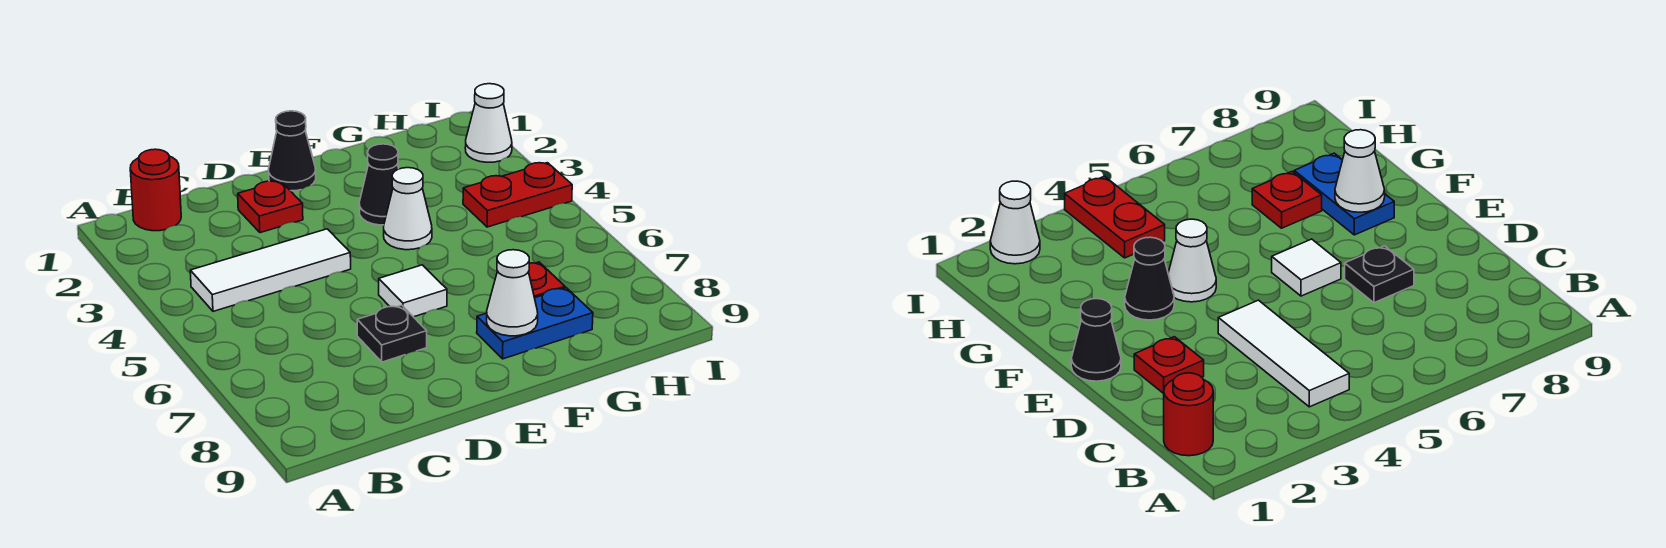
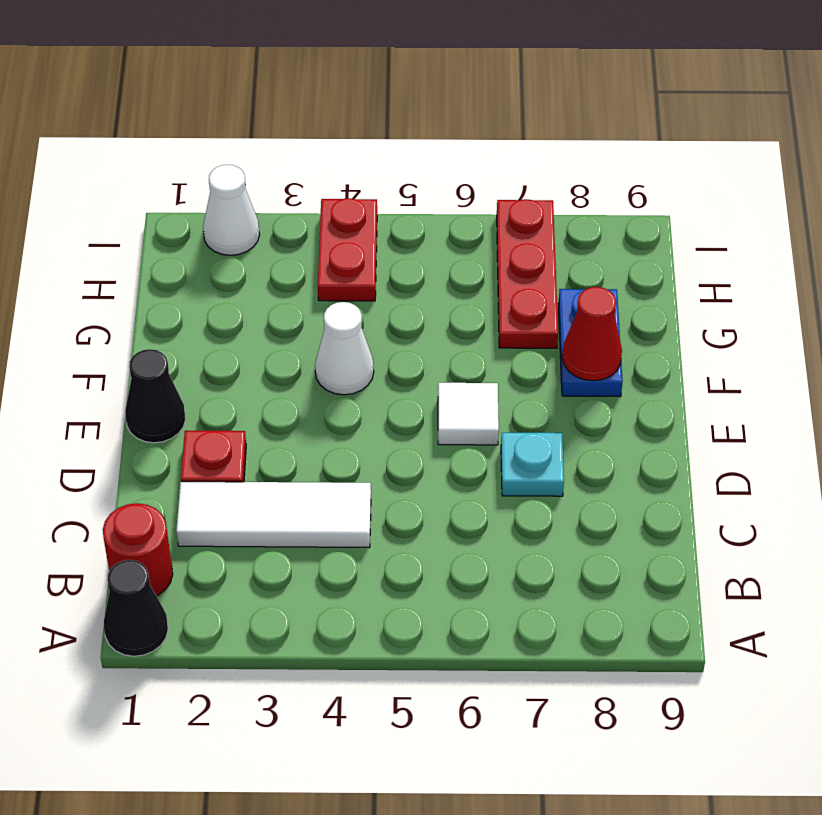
white 1x3 tile [190,229,351,311] -> white 1x3 tile turned to [176,482,371,548]
black 1x1 plate [357,305,427,362] -> cyan 1x1 plate [501,433,564,496]
black 1x1 cone [359,144,399,225] -> black 1x1 cone moved to [104,560,168,656]
white 1x1 cone [487,250,538,336] -> red 1x1 cone [562,287,622,381]
red 1x1 plate [529,262,565,298] -> red 1x3 plate [497,199,558,348]

